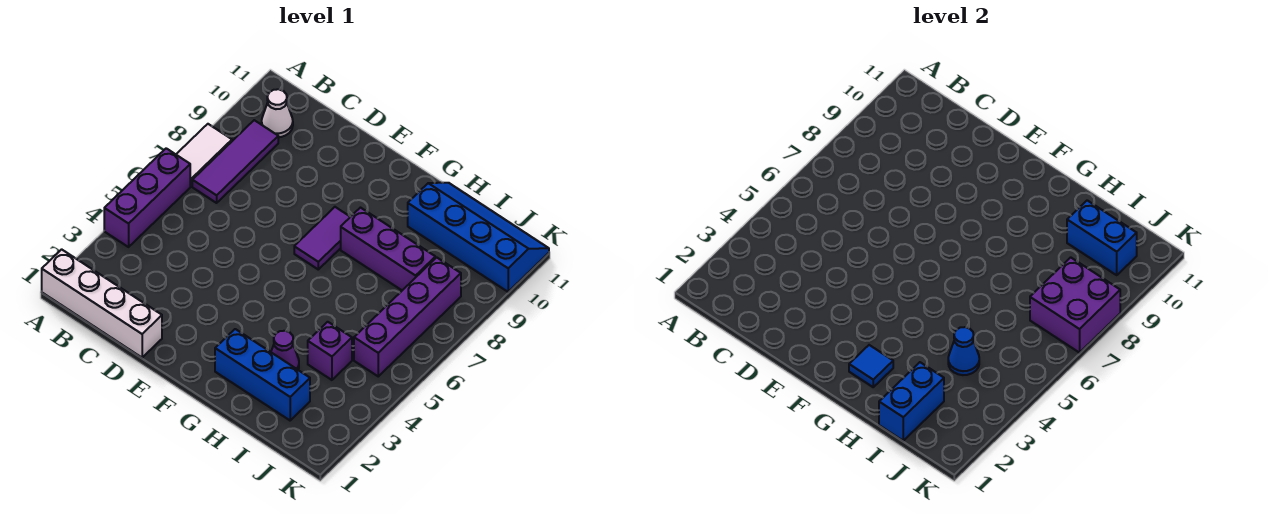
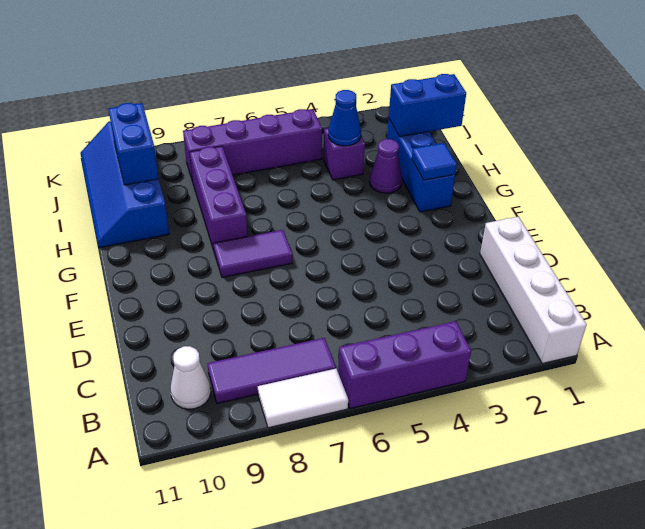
purple 2x2 brick [1030,257,1120,353] -> none

